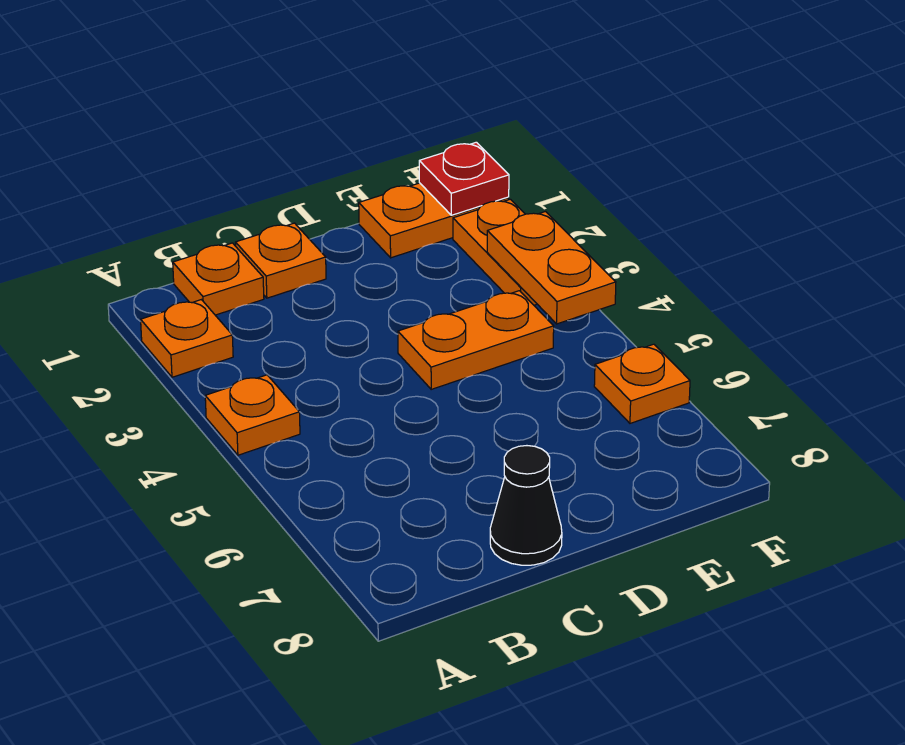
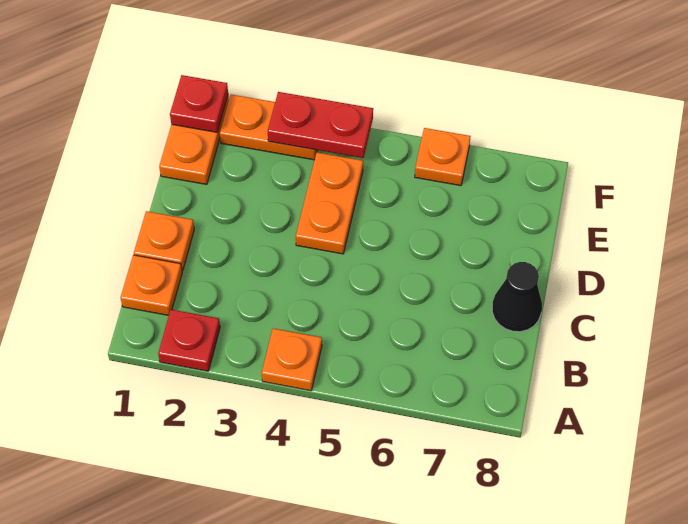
orange 1x1 plate [141,300,233,377] -> red 1x1 plate [158,310,220,371]
orange 1x2 plate [487,212,616,324] -> red 1x2 plate [268,92,373,158]

